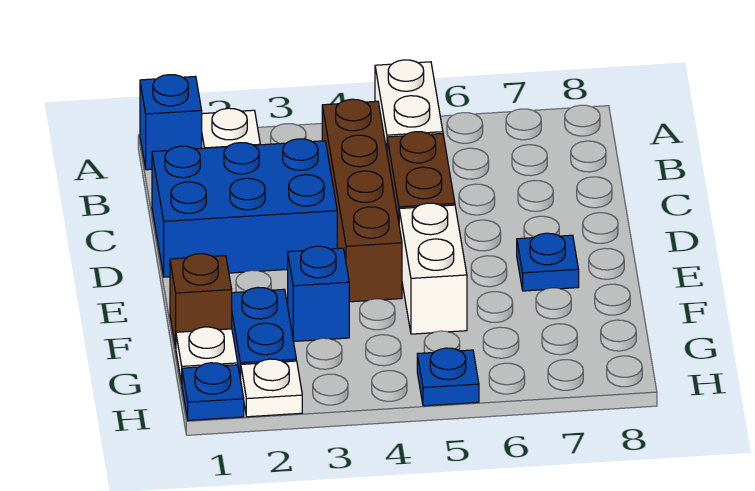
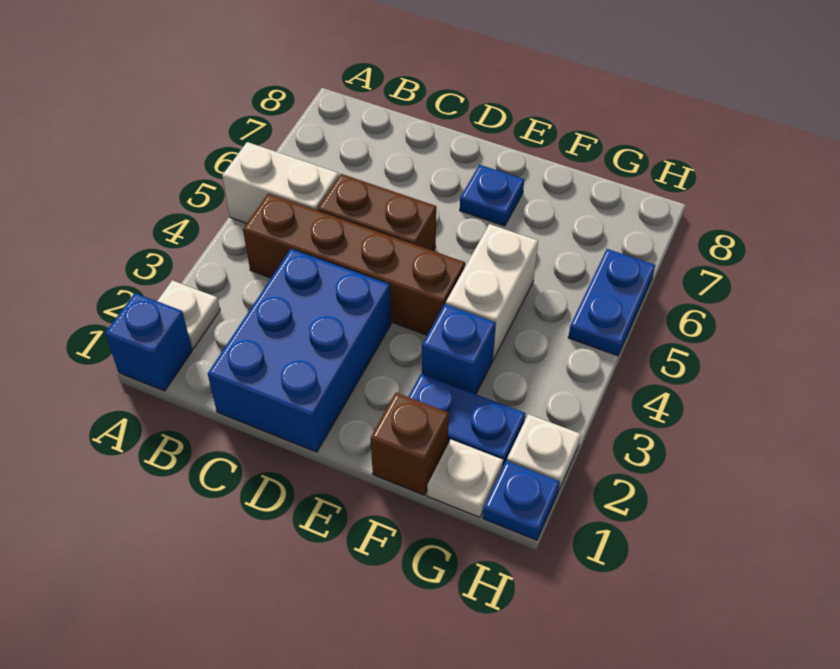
white 1x2 brick [399,203,467,334] -> white 1x2 brick turned to [446,224,538,360]
blue 1x1 plate [417,348,479,406] -> blue 1x2 plate [568,249,655,356]

